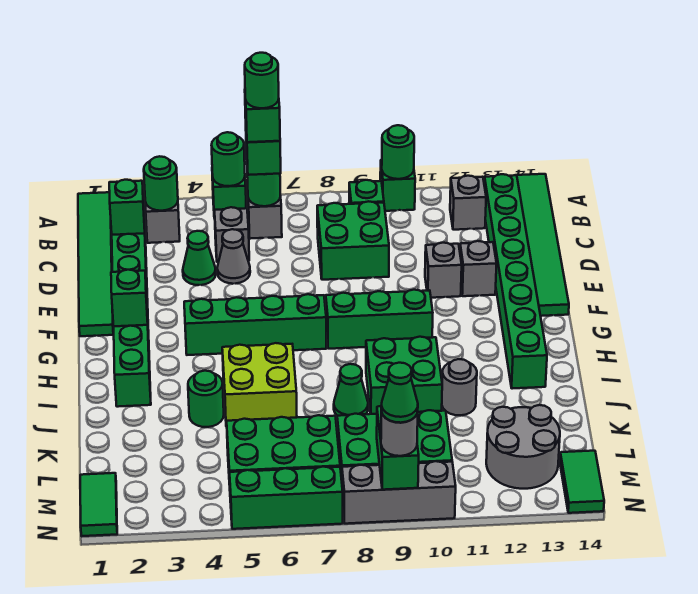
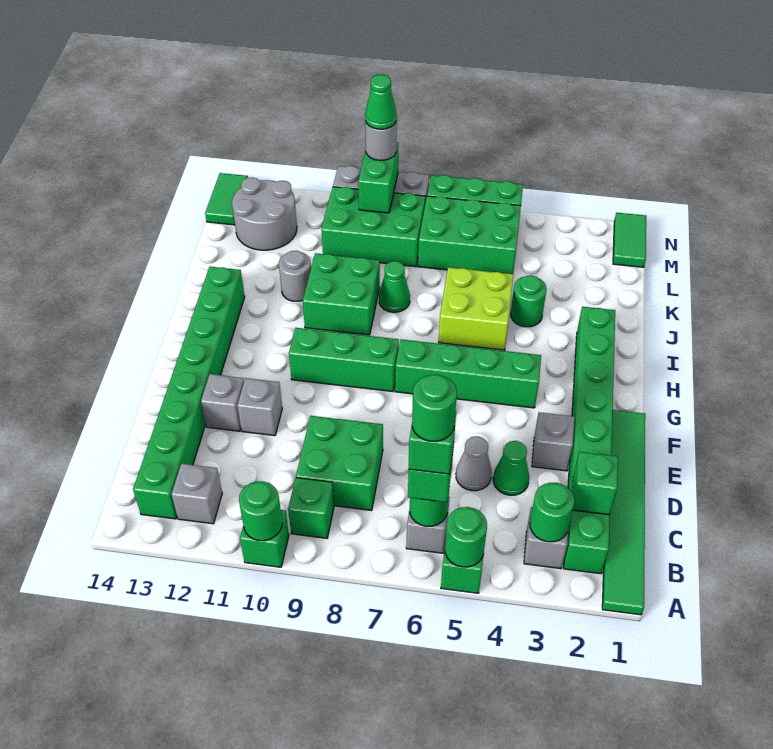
green 1x6 tile [517,174,569,316] -> none
grey 1x1 brick [215,207,249,262] -> grey 1x1 brick moved to [532,412,574,471]
green 1x1 brick [111,270,148,326] -> none

